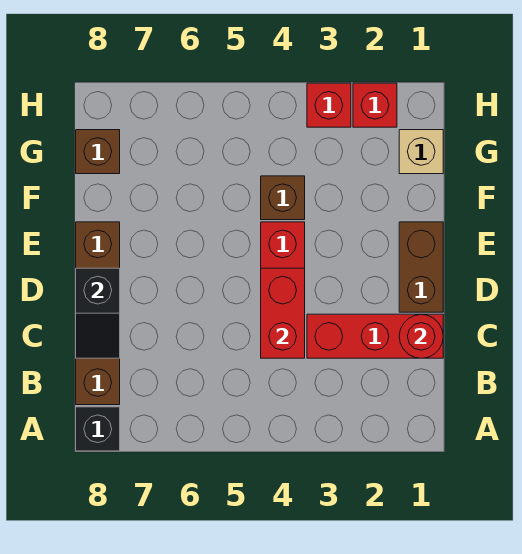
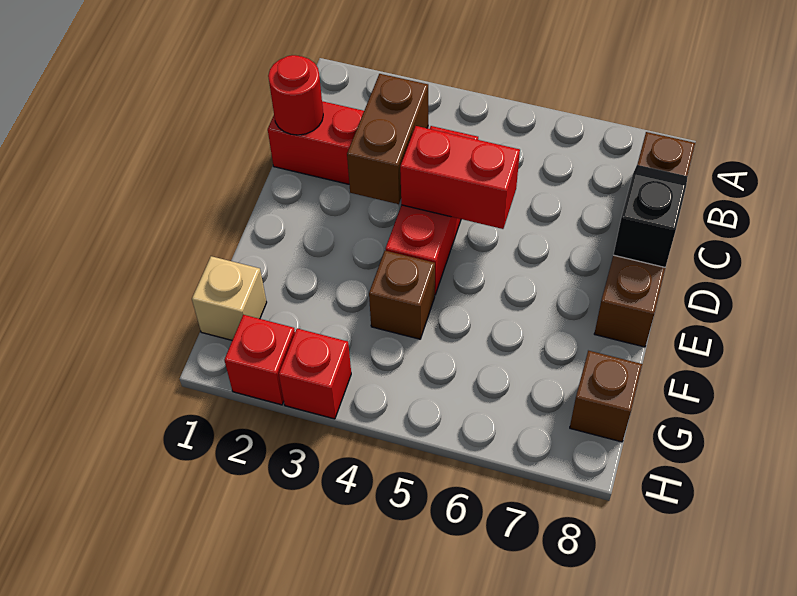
black 1x1 brick [76,407,120,451] -> none
red 1x2 brick [261,268,305,358] -> red 1x2 brick turned to [400,126,520,229]
brown 1x2 brick [399,222,443,312] -> brown 1x2 brick moved to [347,74,428,204]

